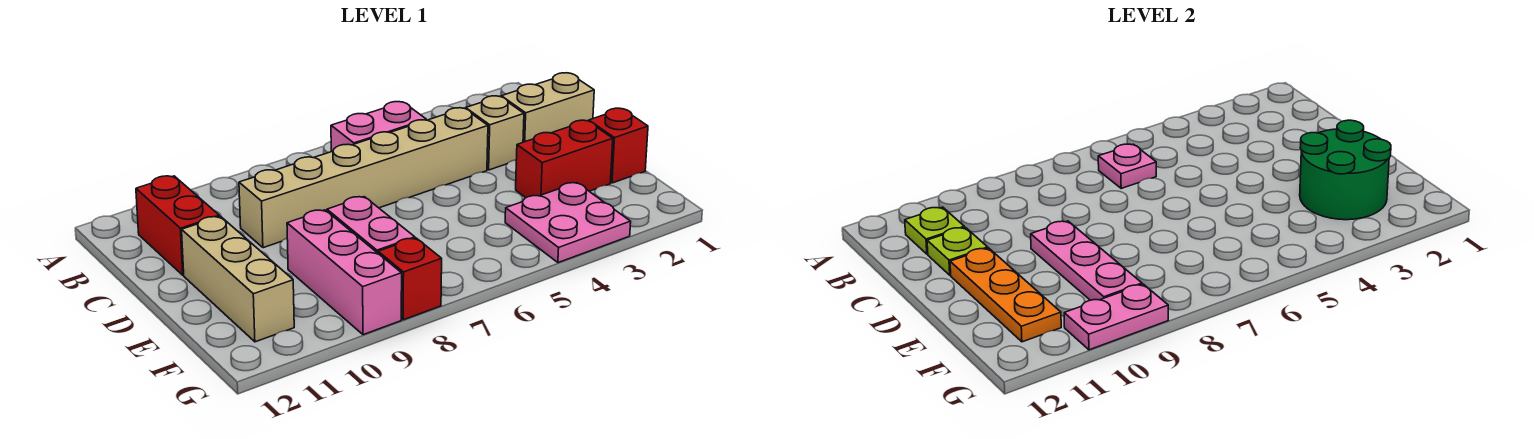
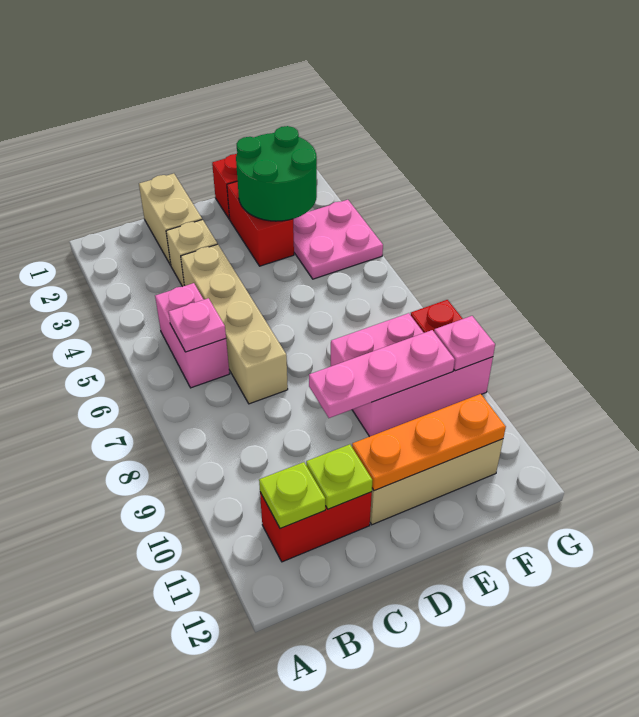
tan 1x6 brick [239,108,488,248] -> tan 1x4 brick [181,244,288,404]
pink 1x2 plate [1064,284,1168,350] -> pink 1x1 plate [434,316,495,371]

